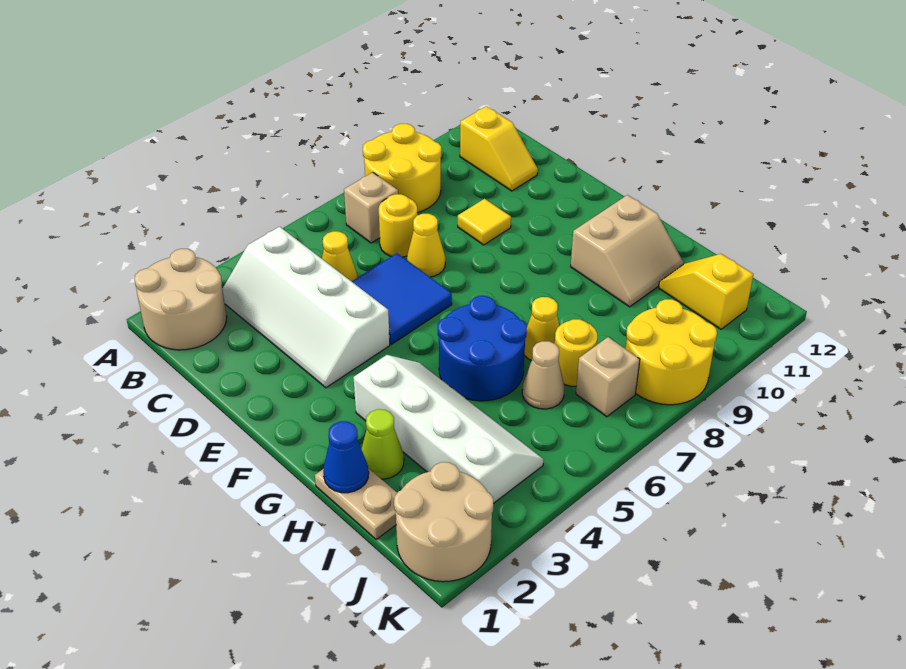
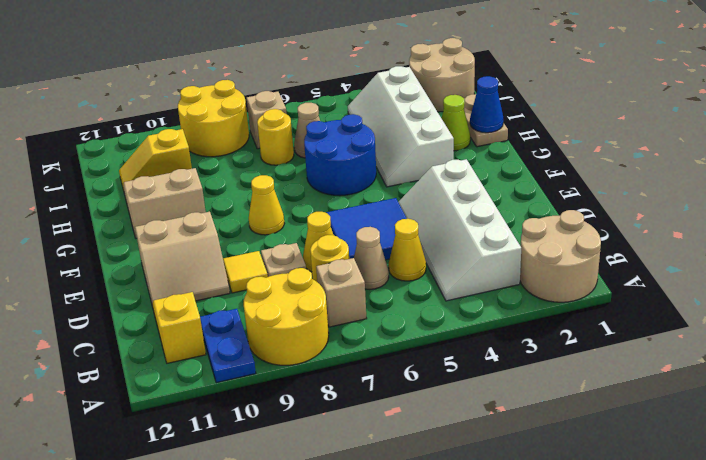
none -> blue 1x2 plate [200,309,256,383]
white 2x4 slope [222,227,390,388] -> white 2x4 slope turned to [398,159,521,301]
none -> tan 1x1 cone [354,227,389,289]
none -> tan 1x1 plate [261,243,306,277]
none -> tan 2x2 slope [135,212,230,307]
yellow 1x1 cone [524,297,559,361] -> yellow 1x1 cone moved to [249,175,284,235]
yellow 1x2 slope [659,254,753,329] -> yellow 1x2 slope turned to [119,129,192,190]

